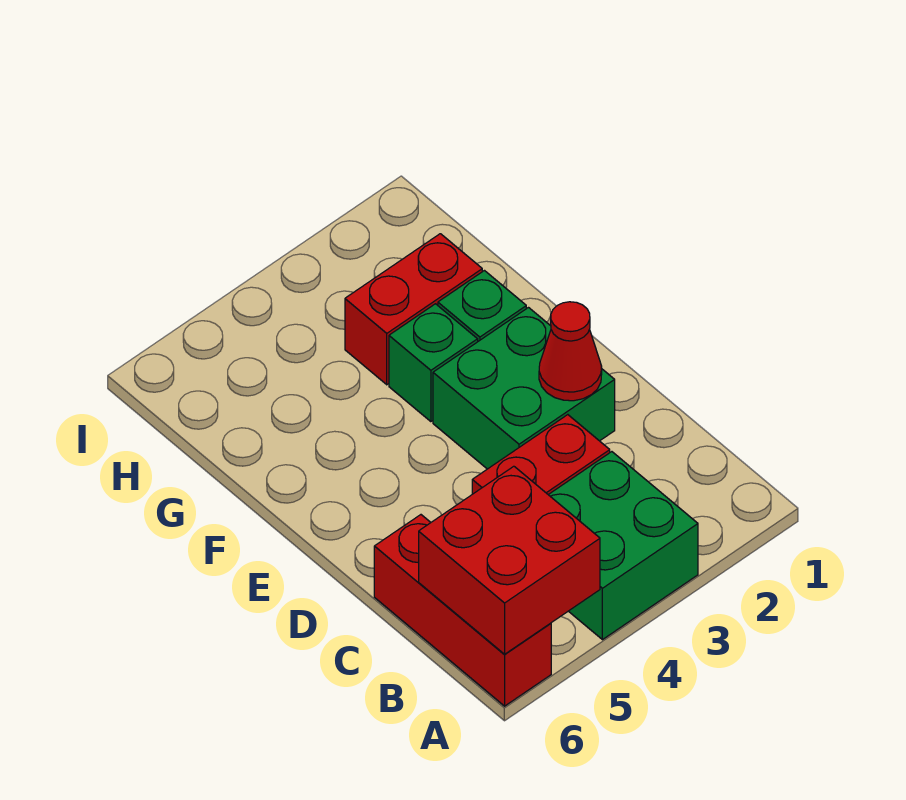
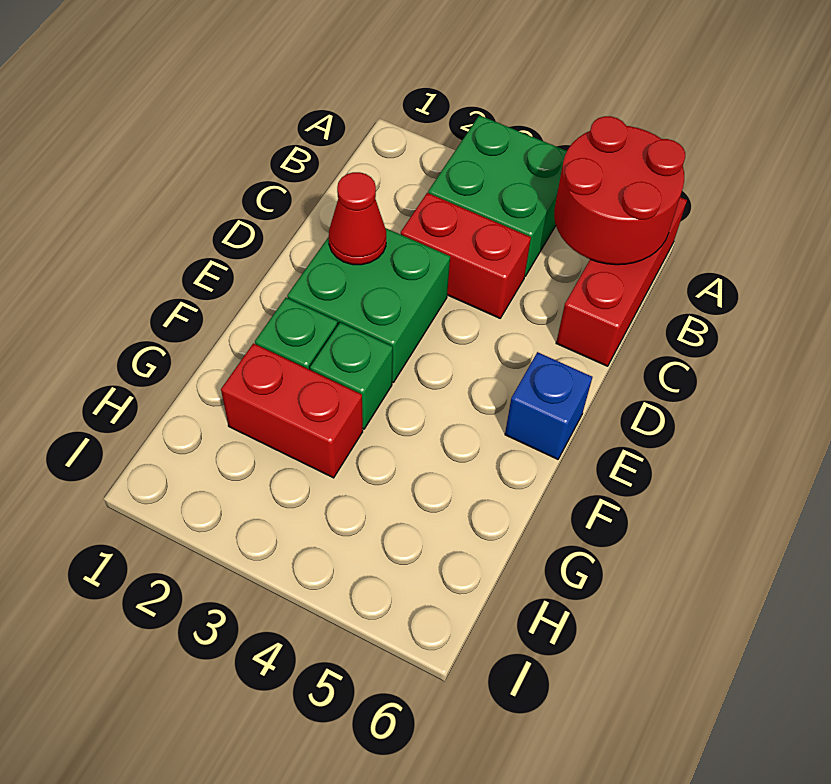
red 2x2 brick [419,466,600,654] -> red 2x2 round brick [554,116,685,265]
none -> blue 1x1 brick [505,352,592,459]

